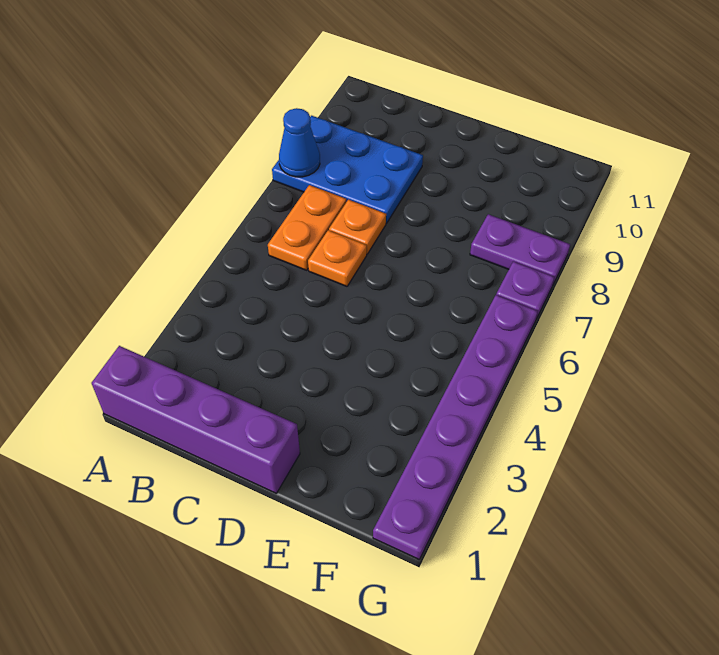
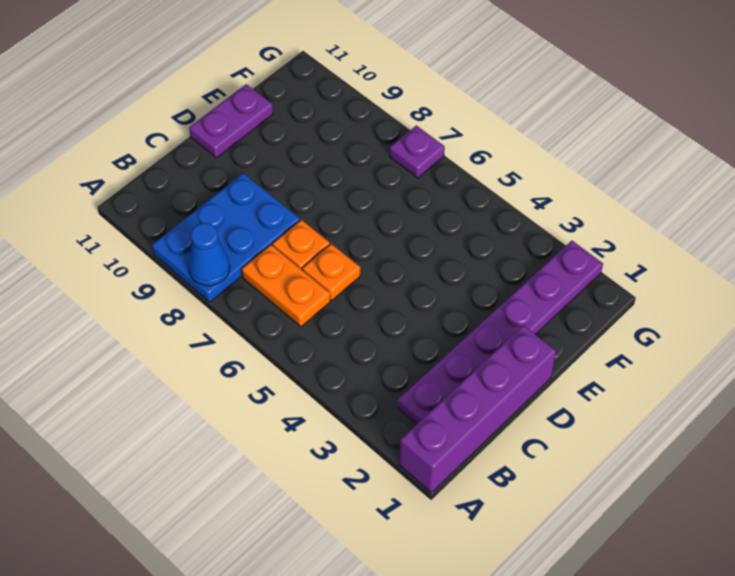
purple 1x2 plate [470,214,570,286] -> purple 1x2 plate moved to [189,84,273,158]
purple 1x6 plate [373,295,538,559] -> purple 1x6 plate turned to [398,241,603,424]

